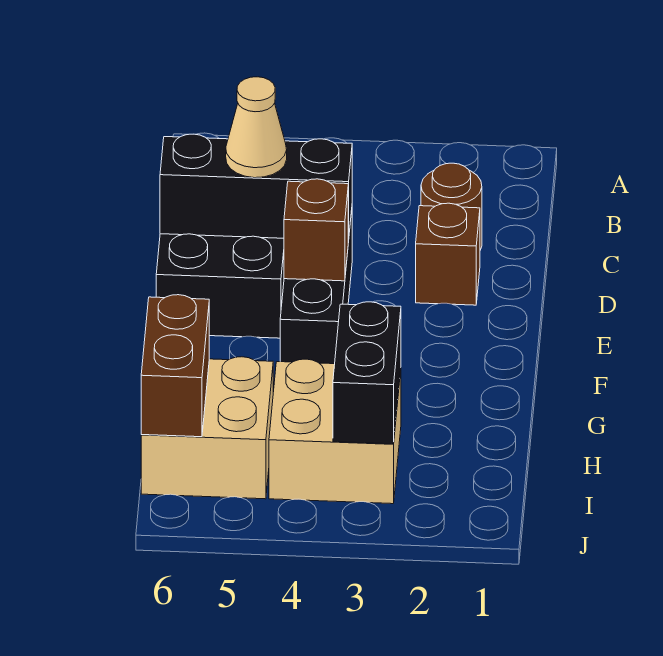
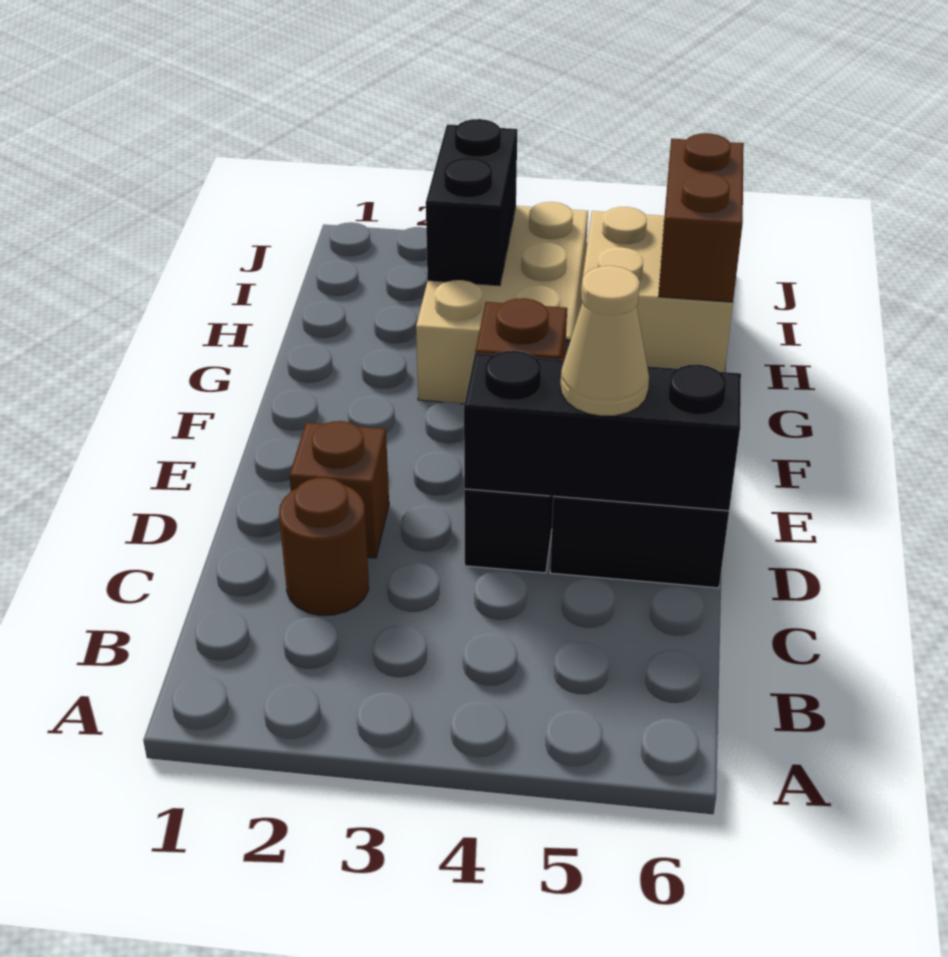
tan 2x2 brick [269,359,401,504] -> tan 2x3 brick [416,202,588,404]

